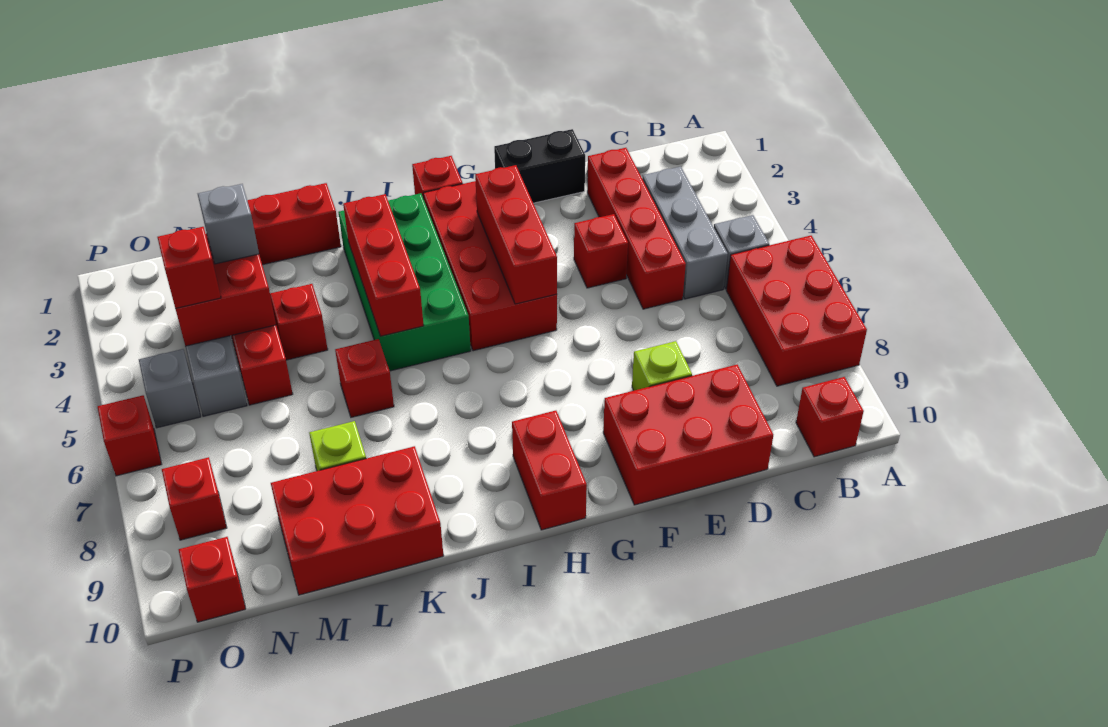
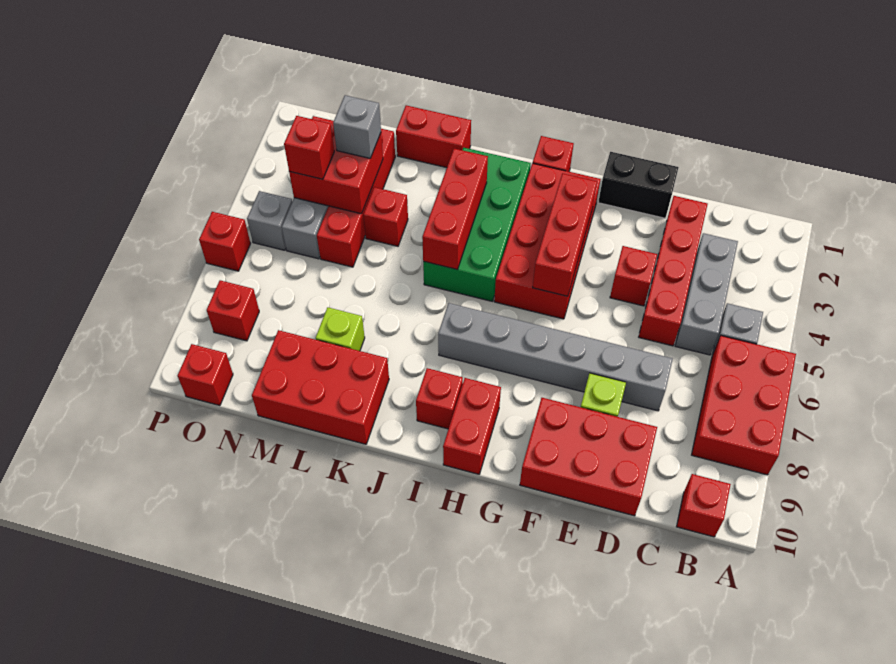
none -> grey 1x6 brick [438,303,673,411]
red 1x1 brick [335,339,394,417] -> red 1x1 brick moved to [416,368,463,429]

